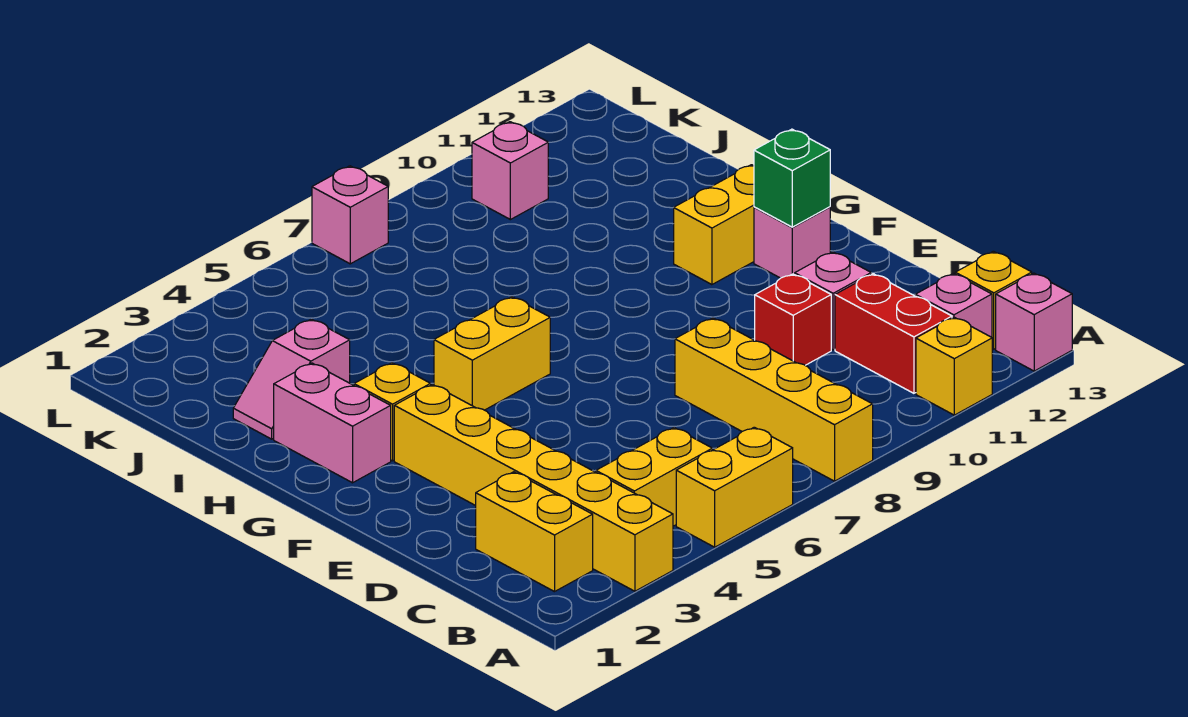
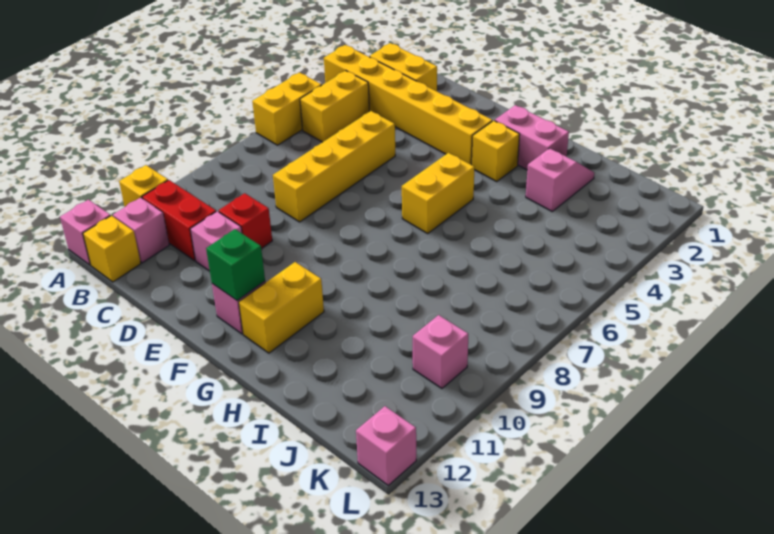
yellow 1x4 brick [675,318,873,481] -> yellow 1x4 brick turned to [273,111,395,222]
pink 1x1 brick [312,166,388,264] -> pink 1x1 brick moved to [356,406,416,485]

